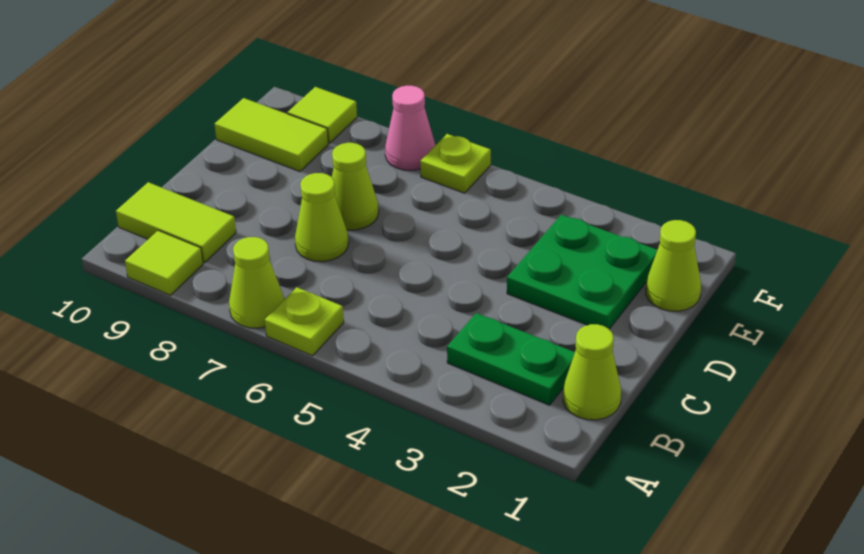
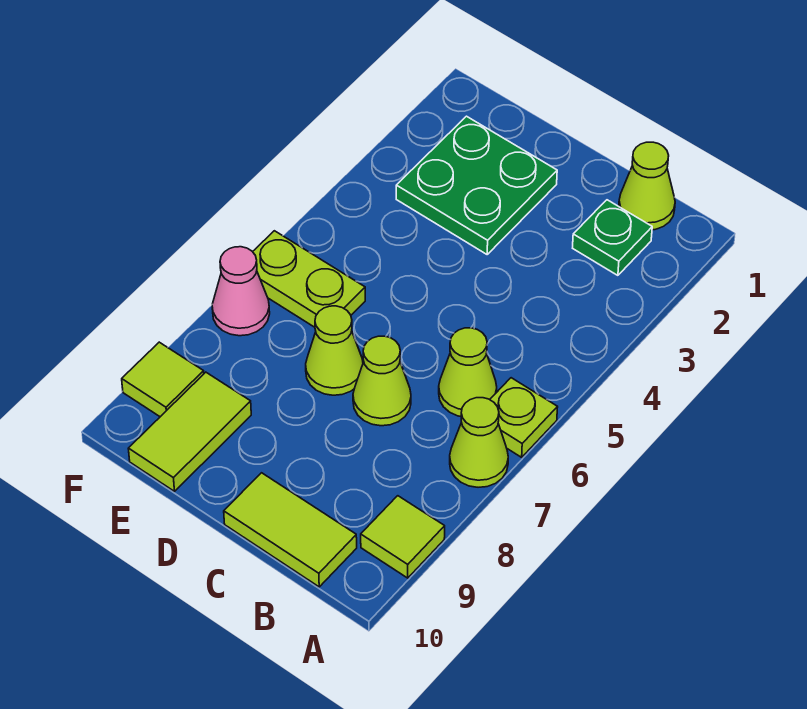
green 1x2 plate [447,313,575,405] -> green 1x1 plate [573,200,652,275]
lime 1x2 tile [116,182,236,263] -> lime 1x2 tile turned to [224,473,357,587]
lime 1x1 cone [646,220,701,311] -> lime 1x1 cone moved to [439,328,497,416]
lime 1x1 plate [420,134,491,193] -> lime 1x2 plate [253,231,365,327]

